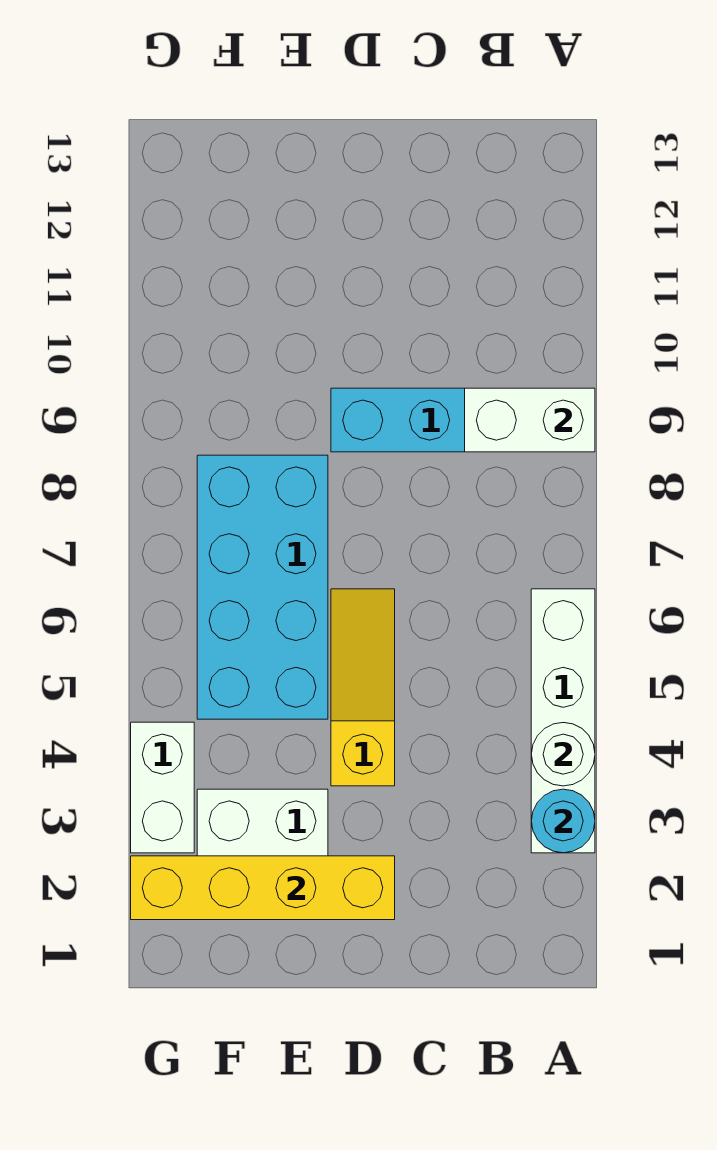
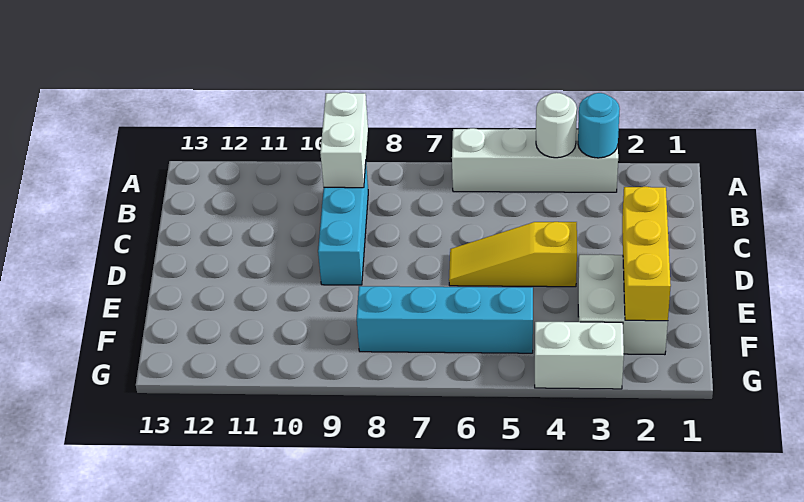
yellow 1x4 brick [131,856,395,920] -> yellow 1x3 brick [622,186,671,321]
cyan 2x4 brick [197,455,328,719] -> cyan 1x4 brick [357,286,533,353]

